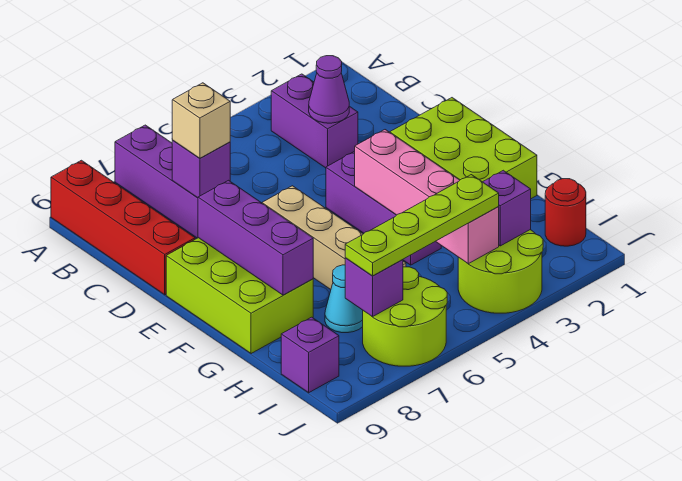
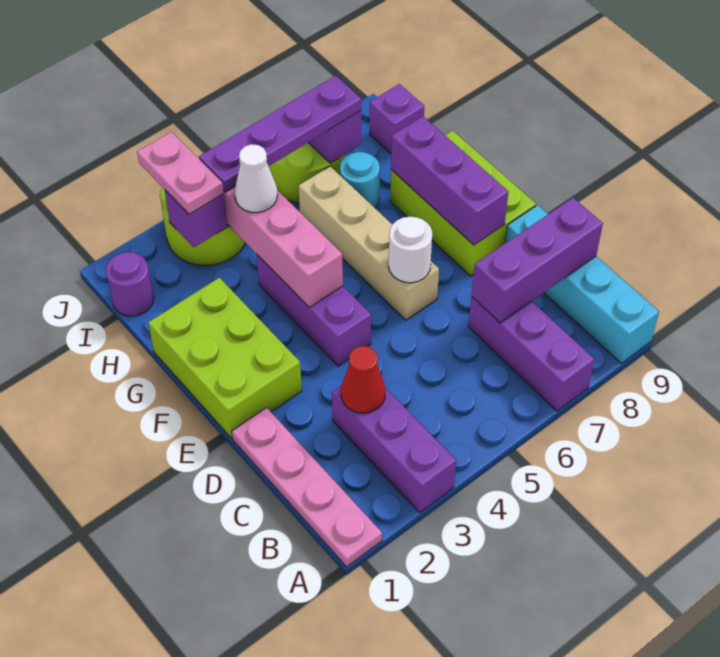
none -> pink 1x4 plate [232,408,382,567]
red 1x4 brick [51,160,195,295] -> cyan 1x4 brick [505,205,659,363]
purple 1x2 brick [271,74,358,168] -> purple 1x3 brick [332,386,456,513]
purple 1x1 cone [309,56,349,123] -> red 1x1 cone [341,346,386,413]
purple 1x1 brick [172,140,230,198] -> purple 1x3 brick [472,198,603,323]
tan 1x1 brick [172,83,230,158] -> none
none -> white 1x1 round brick [389,217,432,283]
none -> white 1x1 cone [235,144,278,213]
cyan 1x1 cone [325,265,363,333] -> cyan 1x1 round brick [340,152,380,208]
red 1x1 round brick [545,179,586,246] -> purple 1x1 round brick [106,252,154,316]
none -> pink 1x2 plate [137,132,224,214]
lime 1x4 plate [345,175,499,276] -> purple 1x4 plate [199,76,361,192]

